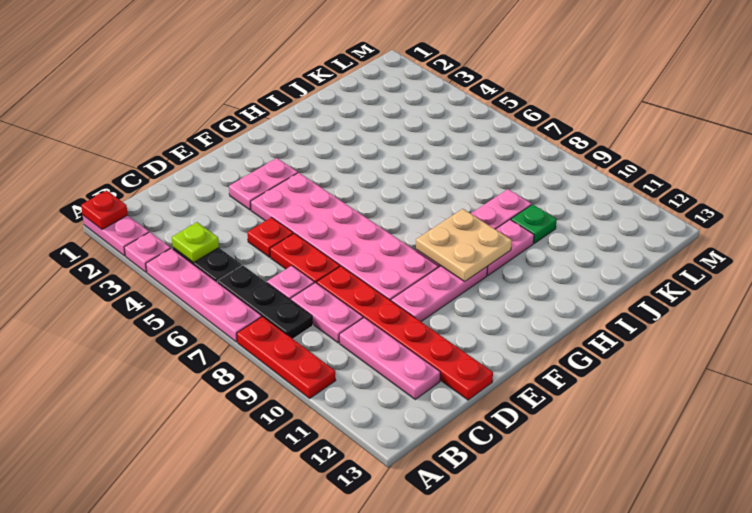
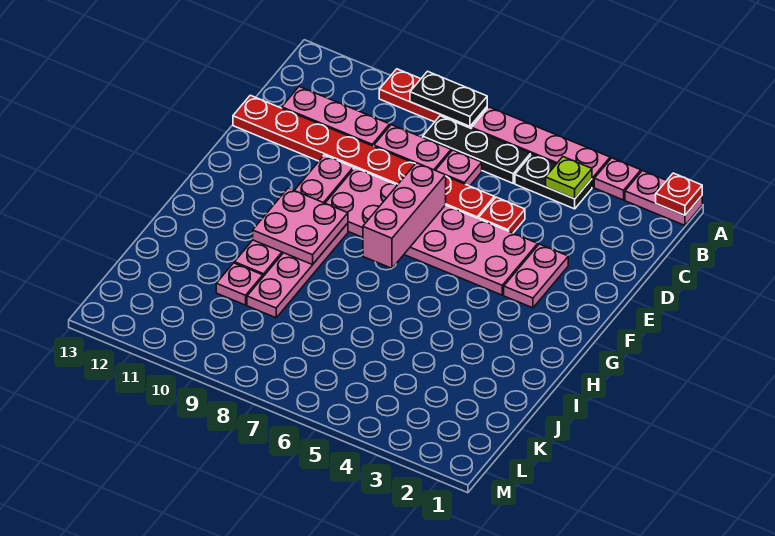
none -> black 1x2 plate [410,71,487,126]
none -> pink 1x3 brick [363,163,446,268]
tan 2x2 plate [416,209,512,281] -> pink 2x2 plate [253,188,348,265]
green 1x1 plate [511,204,557,243] -> pink 1x1 plate [216,263,263,305]

